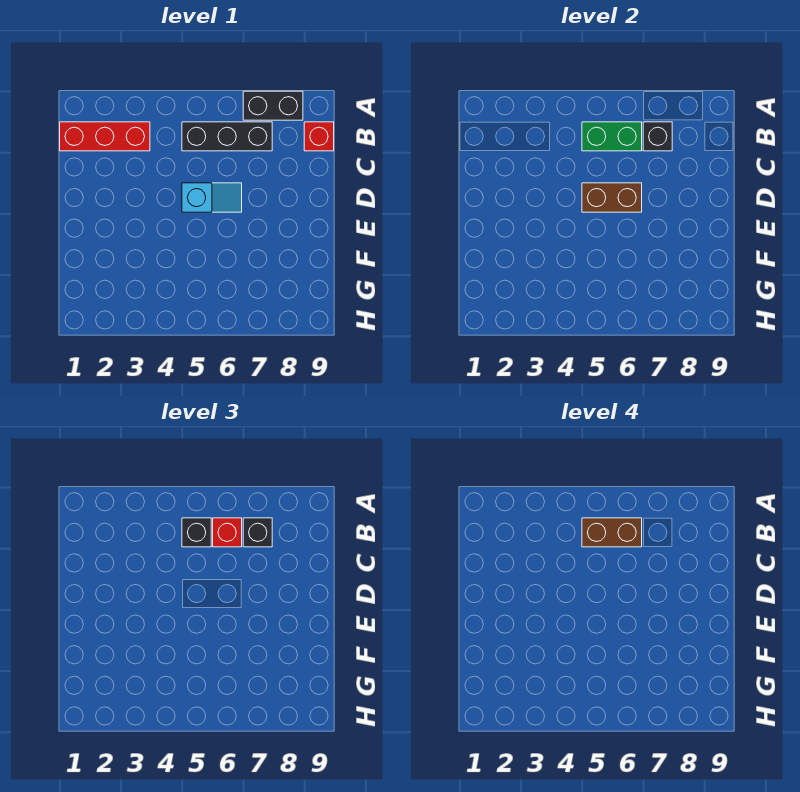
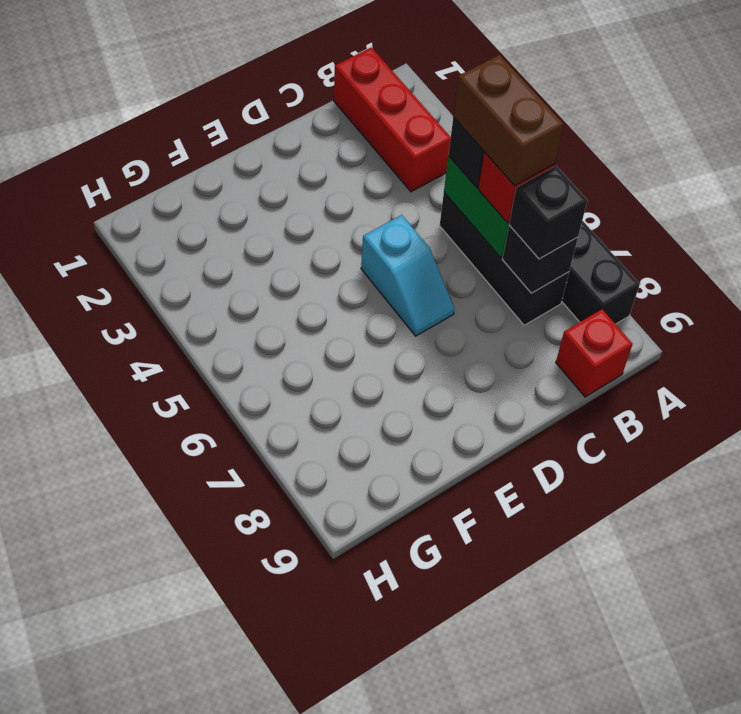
brown 1x2 brick [582,183,642,212] -> none

